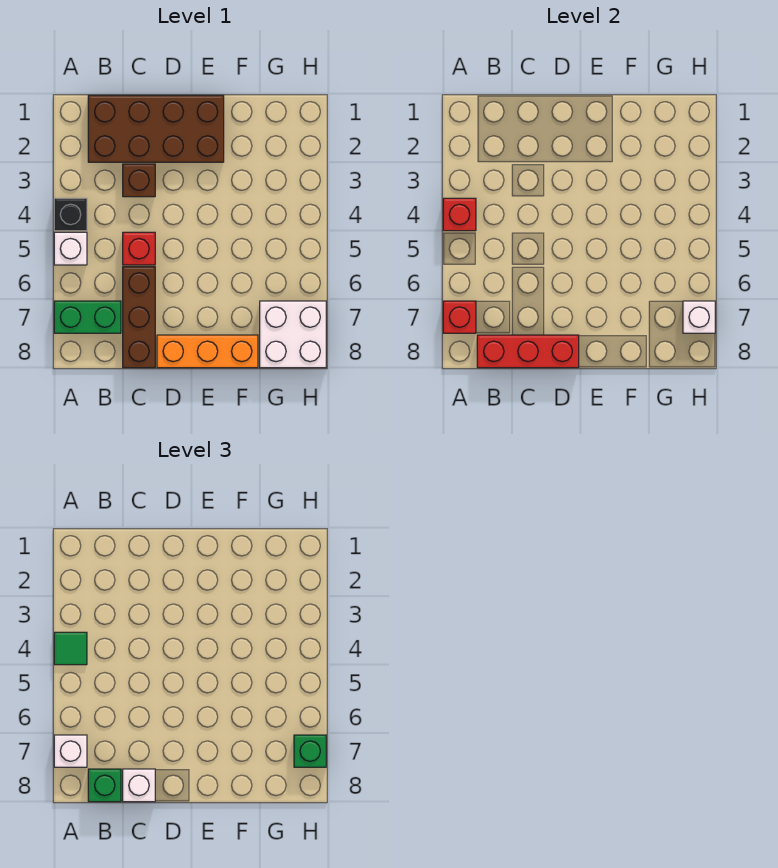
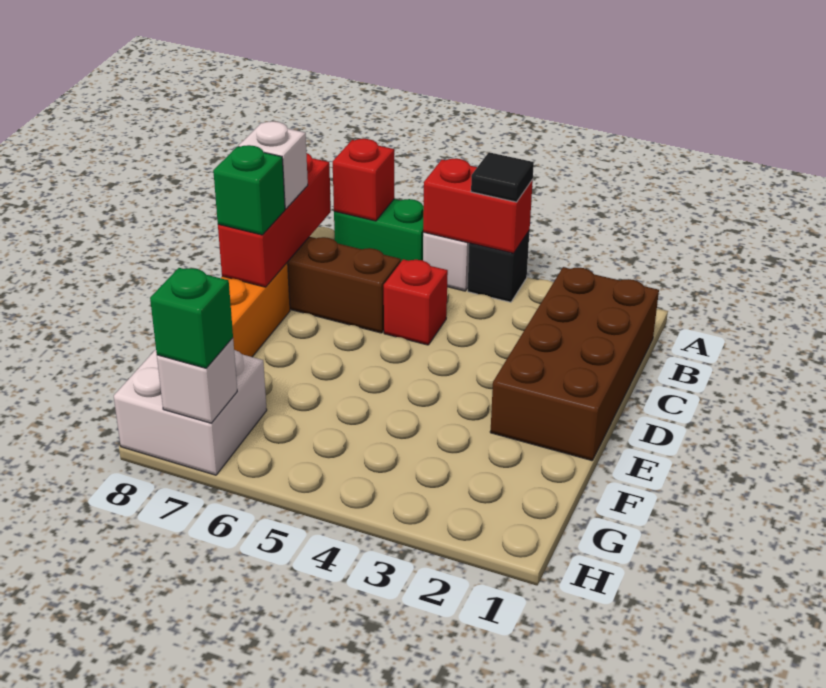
red 1x1 brick [443,198,476,231] -> red 1x2 brick [423,159,533,253]
green 1x1 tile [54,632,87,665] -> black 1x1 tile [471,152,534,202]
green 1x2 brick [54,301,121,333] -> green 1x2 brick turned to [334,199,424,261]
white 1x1 brick [54,735,87,767] -> none
green 1x1 brick [88,769,121,802] -> green 1x1 brick moved to [213,145,285,235]
brown 1x1 brick [123,164,155,197] -> none

